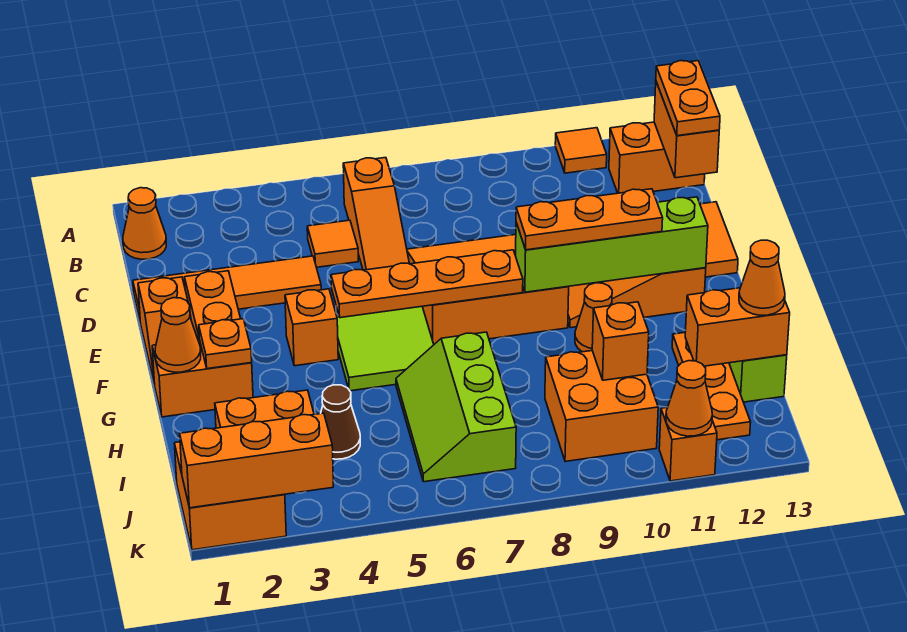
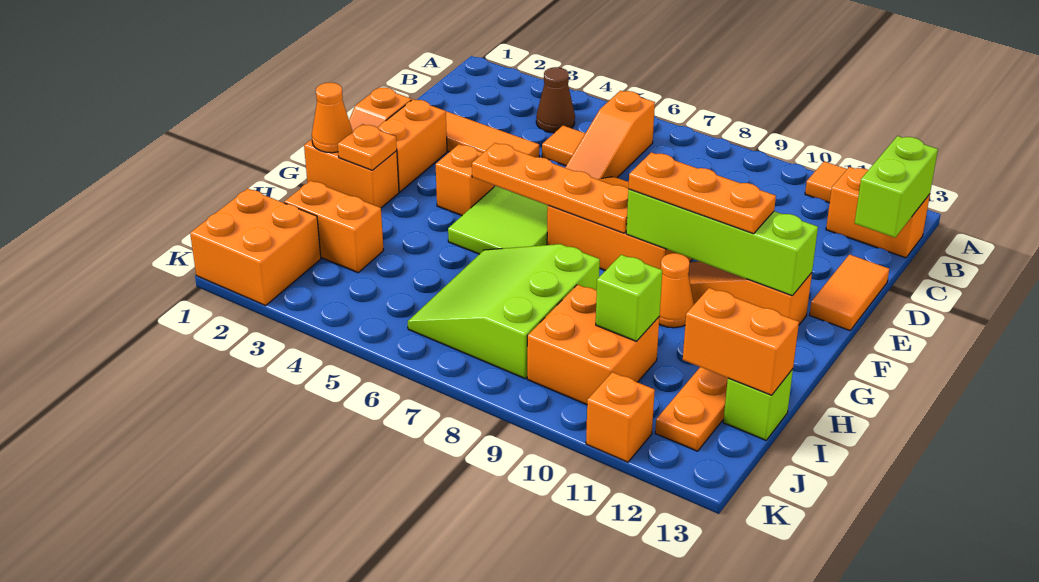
orange 1x1 cone [123,188,166,259] -> none
orange 1x2 brick [654,82,719,178] -> lime 1x2 brick [855,136,938,237]
orange 1x2 plate [656,61,720,136] -> none
lime 2x3 slope [396,332,516,482] -> lime 3x3 slope [408,244,600,378]
brown 1x1 cone [321,385,360,459] -> brown 1x1 cone moved to [536,67,575,133]
orange 1x1 brick [592,302,649,380] -> lime 1x1 brick [596,255,662,341]
orange 1x1 cone [739,240,785,315] -> none
orange 1x3 brick [180,413,333,508] -> none
orange 1x1 cone [666,361,712,436] -> none

